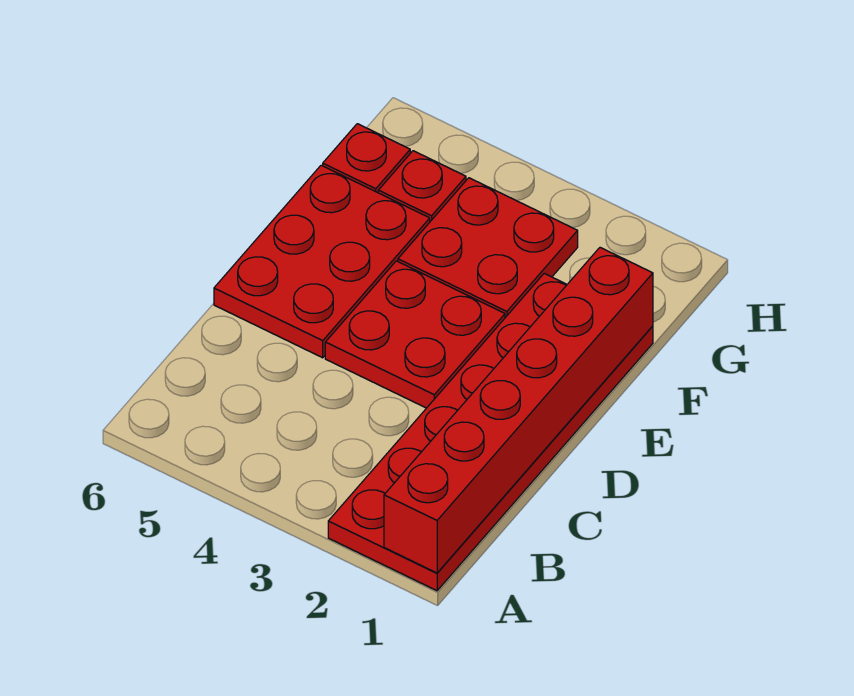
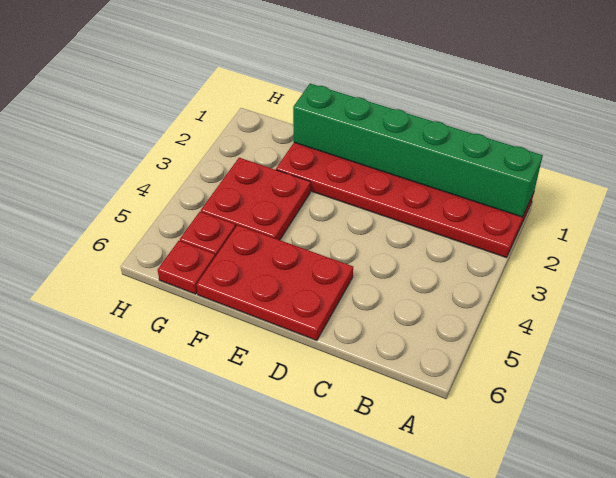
red 1x6 brick [384,248,653,573] -> green 1x6 brick [293,83,543,217]
red 2x2 plate [325,261,505,408] -> none

